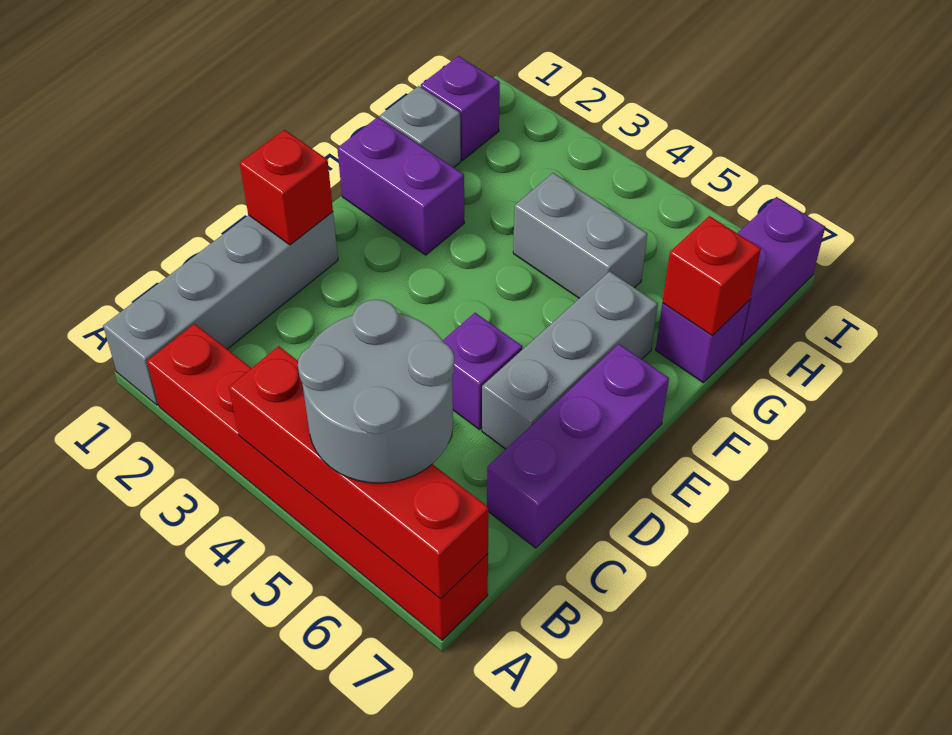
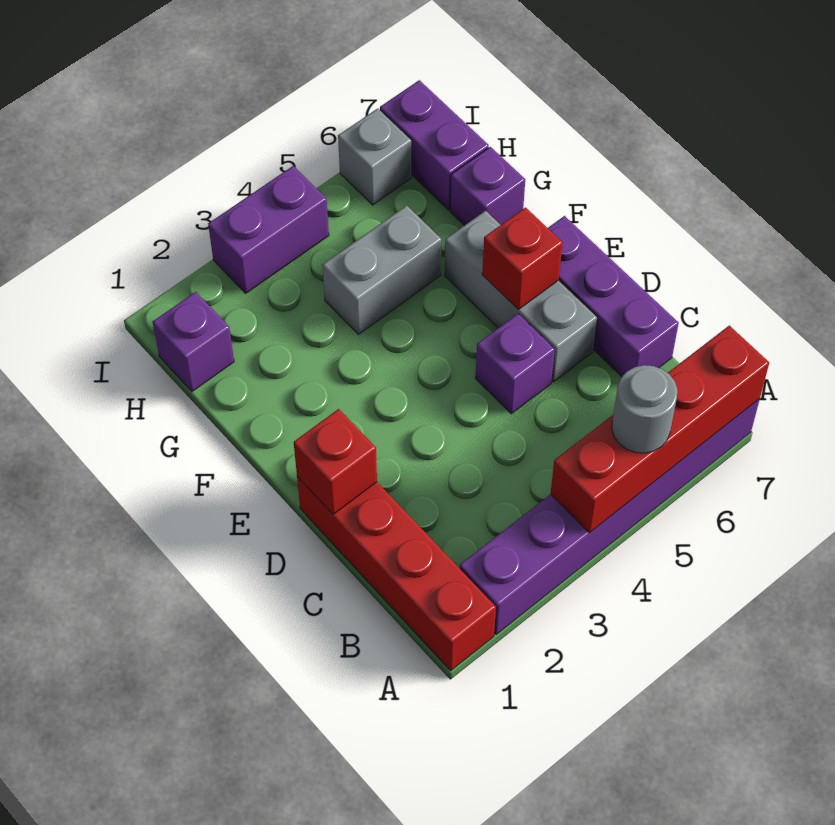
grey 1x4 brick [103,212,338,405] -> red 1x4 brick [297,477,496,670]
red 1x6 brick [147,324,488,640] -> purple 1x6 brick [460,399,760,635]
grey 2x2 round brick [298,300,454,483] -> grey 1x1 round brick [612,365,677,453]
purple 1x2 brick [337,117,464,255] -> purple 1x2 brick moved to [208,166,329,293]
grey 1x1 brick [380,86,461,168] -> grey 1x1 brick moved to [338,108,412,205]
red 1x1 brick [663,216,761,335] -> red 1x1 brick moved to [482,208,563,309]

